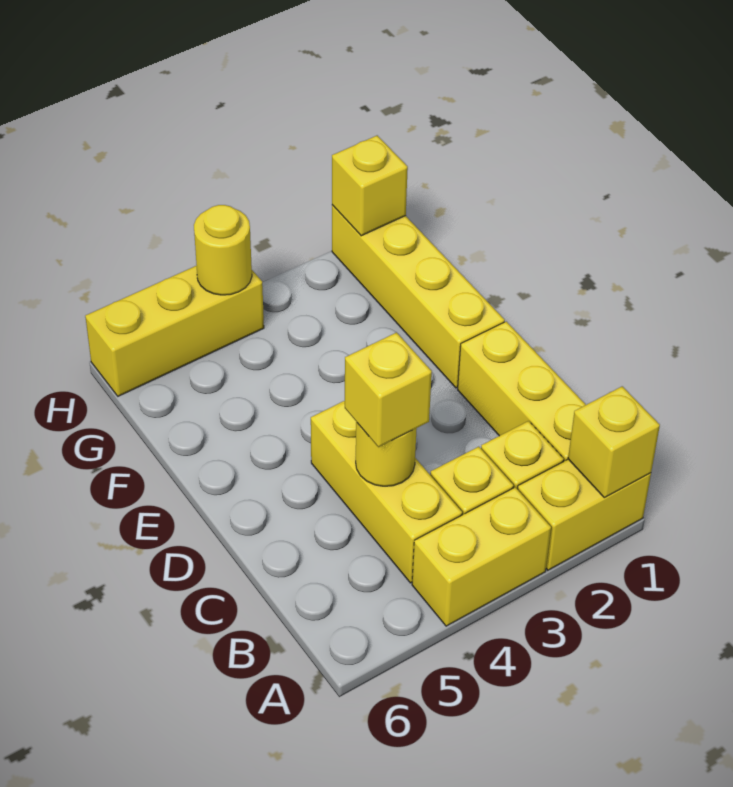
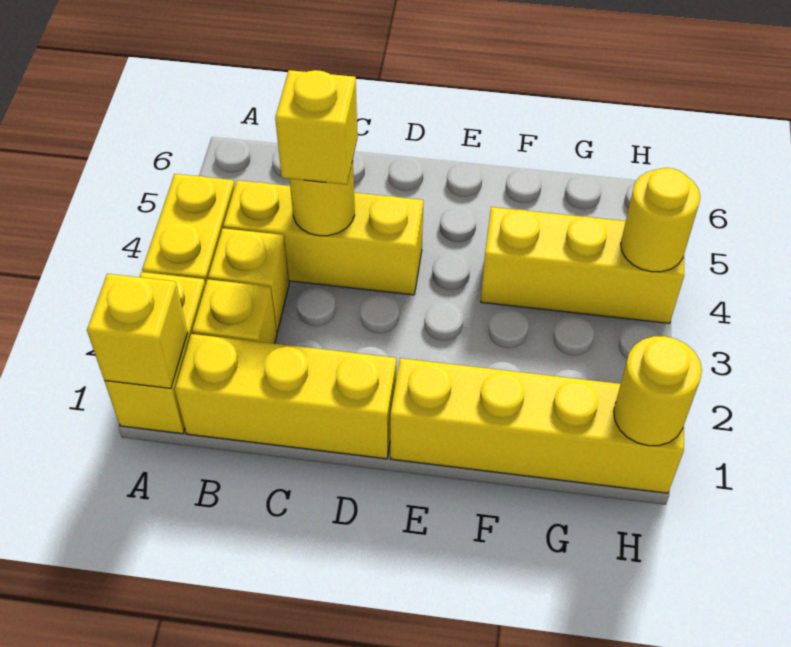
yellow 1x1 brick [332,136,408,236] -> yellow 1x1 round brick [614,336,702,446]
yellow 1x3 brick [85,266,264,396] -> yellow 1x3 brick turned to [481,207,684,323]

